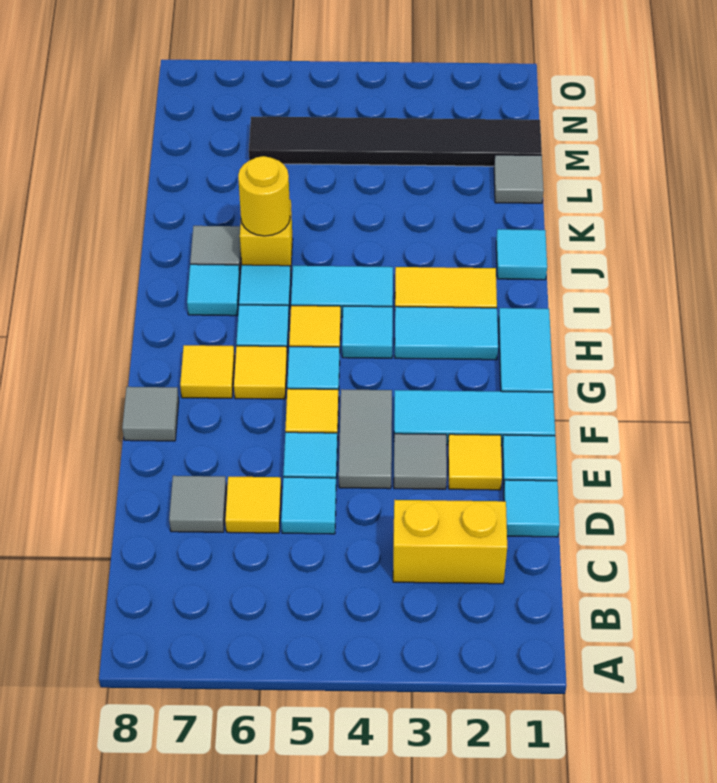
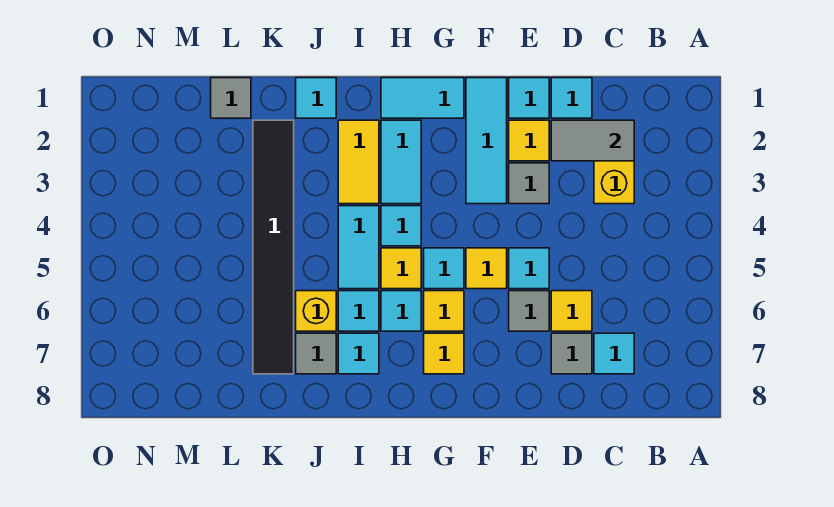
cyan 1x1 tile [281,477,336,534] -> cyan 1x1 tile moved to [594,333,634,374]
grey 1x2 tile [339,389,392,489] -> grey 1x2 tile moved to [551,120,634,161]
grey 1x1 tile [122,387,179,441] -> grey 1x1 tile moved to [509,291,549,331]
yellow 1x1 round brick [238,156,290,236] -> none
black 1x6 tile [249,116,542,166] -> black 1x6 tile moved to [253,120,294,374]

